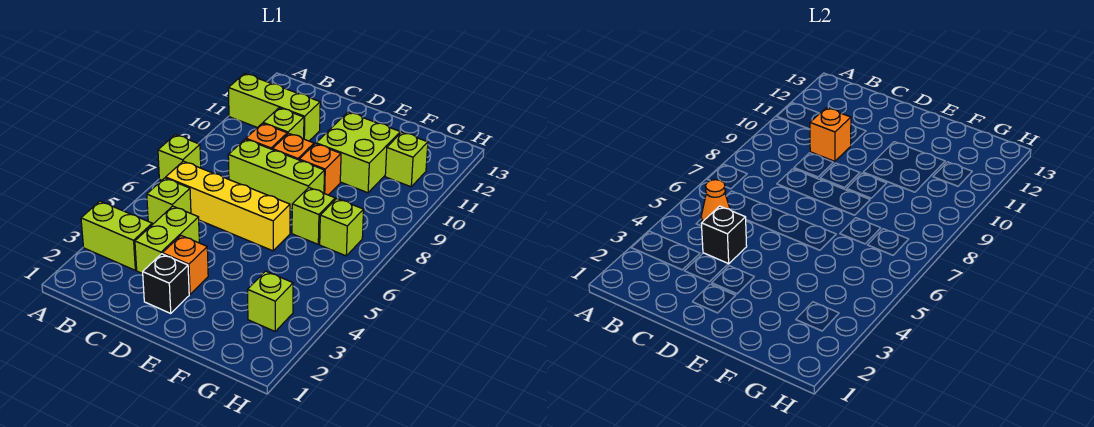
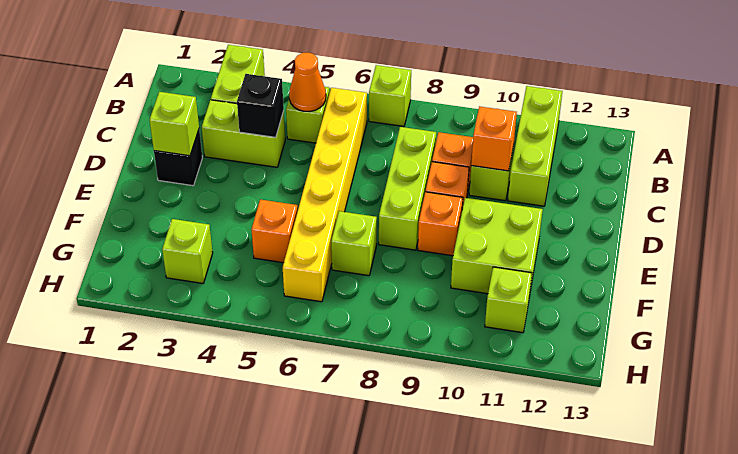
yellow 1x4 brick [166,161,290,251] -> yellow 1x6 brick [283,88,367,302]
orange 1x1 brick [162,236,208,294] -> orange 1x1 brick moved to [251,200,298,263]
lime 1x1 brick [320,199,364,256] -> lime 1x1 brick moved to [150,92,199,156]

